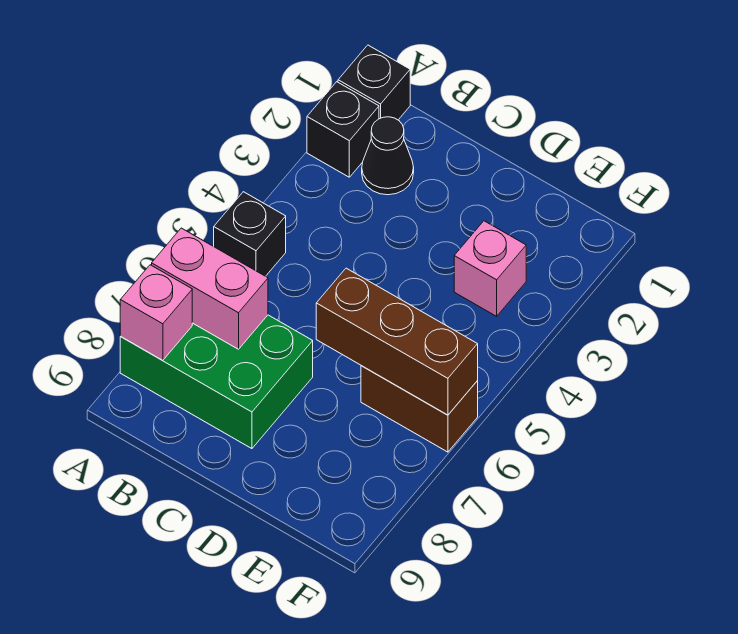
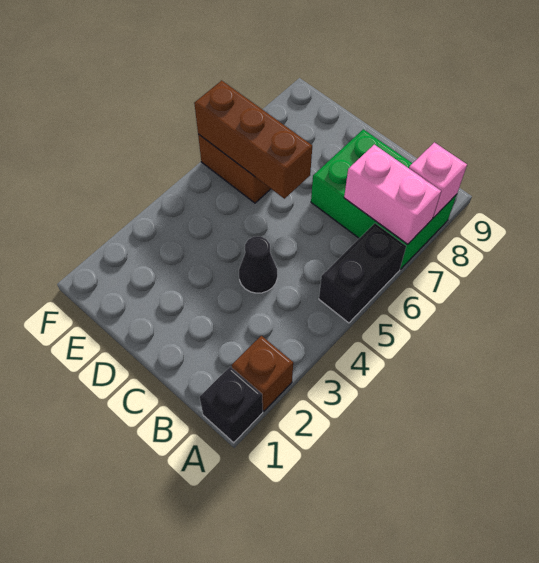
black 1x1 brick [307,82,379,177] -> brown 1x1 brick [232,336,293,411]
black 1x1 brick [214,192,286,276] -> black 1x2 brick [319,223,406,323]
black 1x1 cone [362,117,414,195] -> black 1x1 cone moved to [239,236,277,293]
pink 1x1 brick [454,221,526,316] -> none

